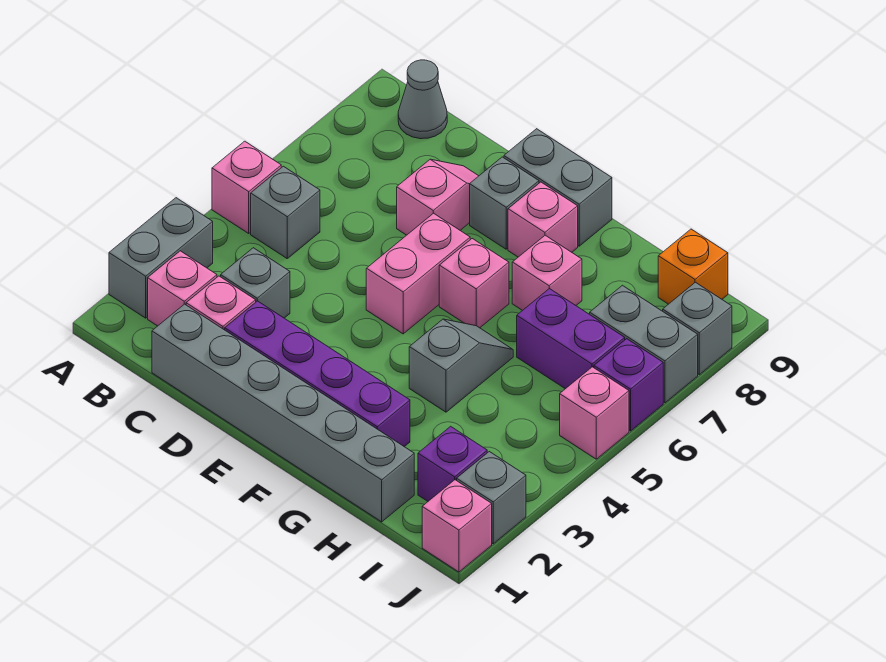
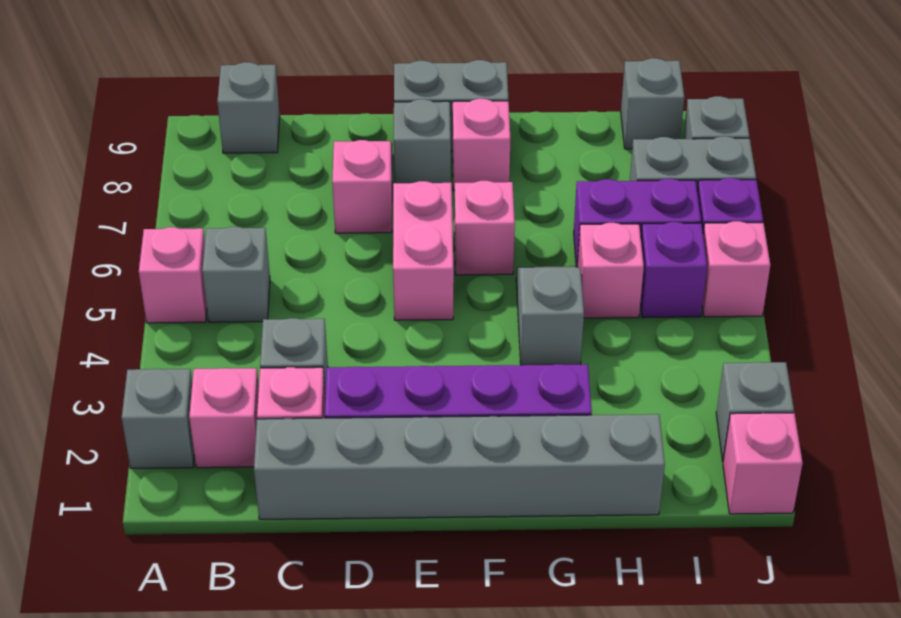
grey 1x2 brick [109,198,213,318] -> grey 1x1 brick [122,369,194,468]
grey 1x1 cone [398,60,447,139] -> grey 1x1 brick [217,62,280,153]
pink 1x1 brick [512,235,582,311] -> pink 1x1 brick moved to [577,223,644,318]
purple 1x1 brick [418,426,487,501] -> purple 1x1 brick moved to [640,222,707,318]
orange 1x1 brick [658,229,728,304] -> grey 1x1 brick [621,58,684,149]

